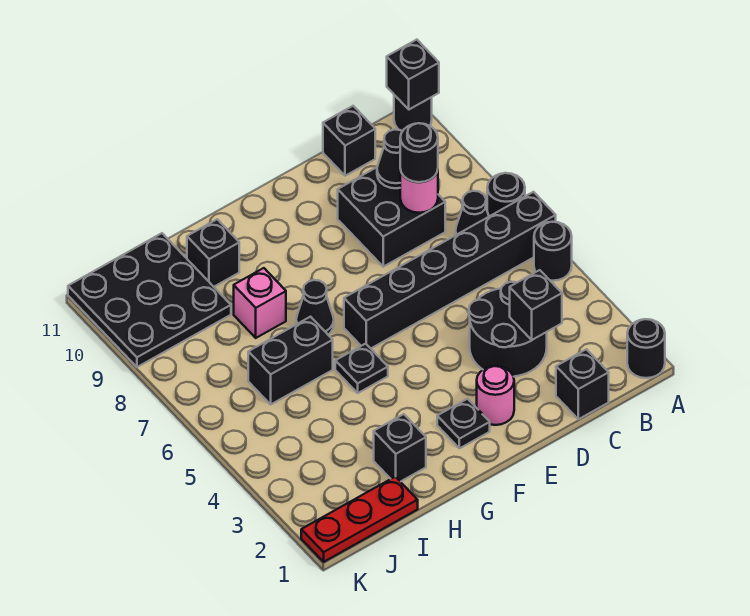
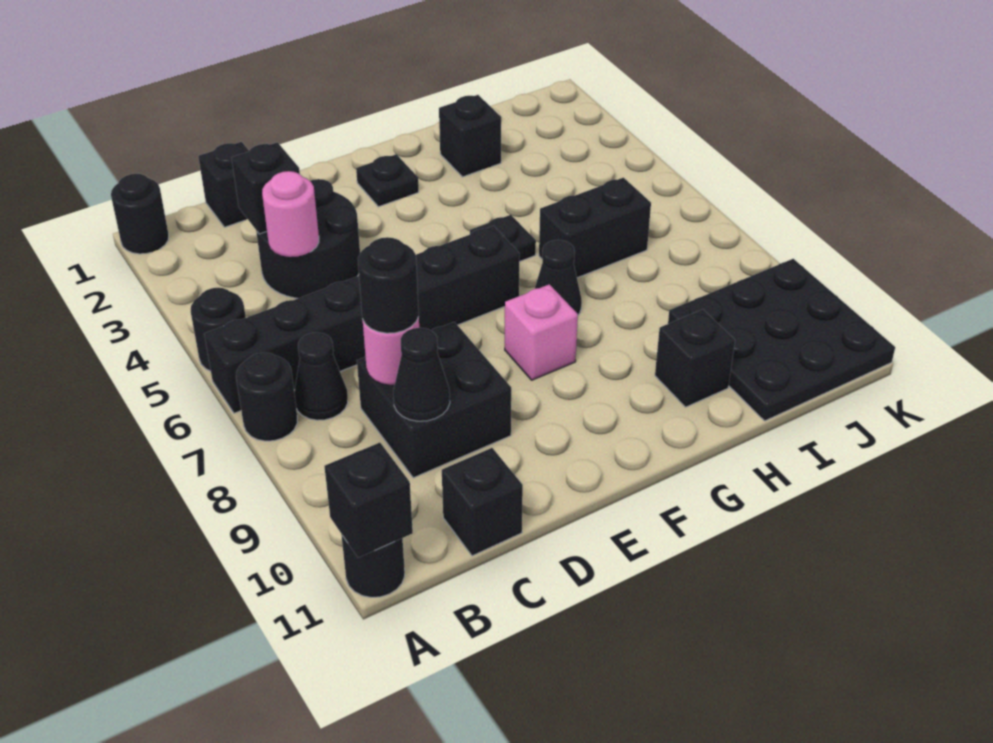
pink 1x1 round brick [477,366,514,425] -> pink 1x1 round brick moved to [262,171,319,257]
pink 1x1 brick [234,268,286,338] -> pink 1x1 brick moved to [505,284,578,380]
red 1x3 plate [301,477,418,562] -> none

